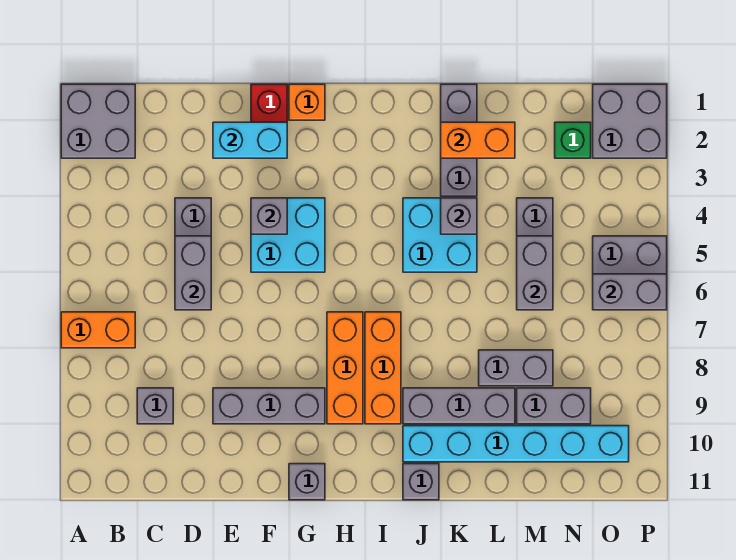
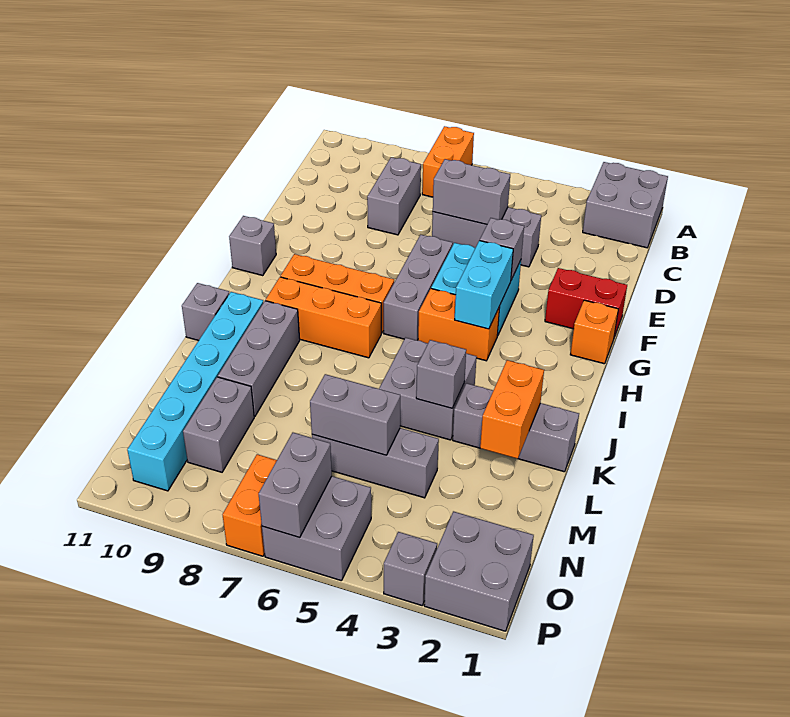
grey 1x1 brick [137,388,173,424] -> grey 1x1 brick moved to [384,532,437,605]
cyan 1x2 brick [213,122,287,158] -> cyan 1x2 brick moved to [455,241,513,329]
grey 1x3 brick [213,388,325,424] -> grey 1x3 brick moved to [384,235,453,340]
none -> orange 1x2 brick [418,289,500,361]
cyan 2x2 brick [403,198,477,272] -> grey 2x2 brick [379,338,477,440]
grey 1x2 brick [479,350,553,386] -> grey 1x2 brick moved to [367,157,421,235]
green 1x1 brick [555,122,591,158] -> none
none -> orange 1x2 brick [222,454,277,556]

